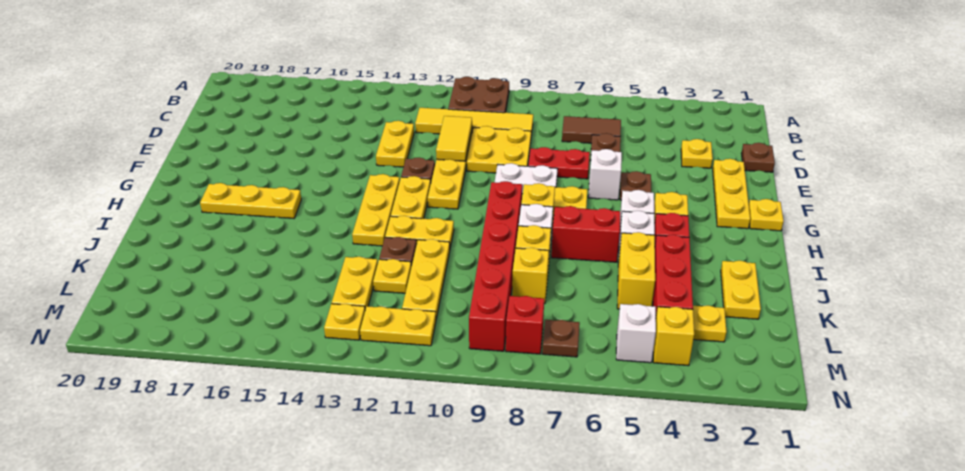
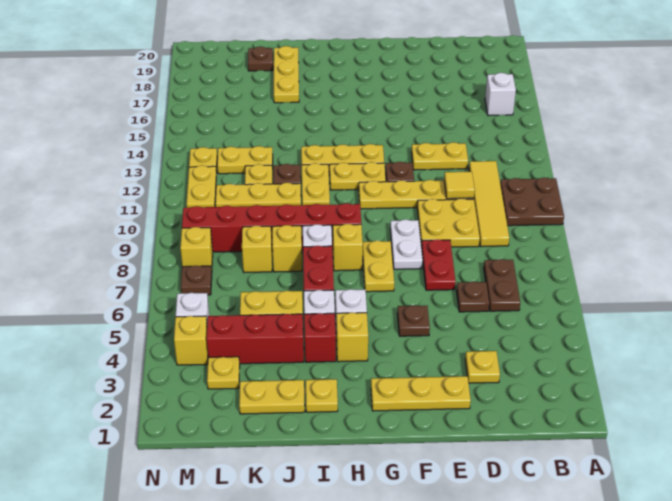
brown 1x2 tile [562,116,621,143] -> brown 1x2 plate [484,259,520,311]
brown 1x1 plate [742,143,775,172] -> brown 1x1 plate moved to [248,46,273,71]
yellow 1x2 tile [436,116,472,161] -> yellow 1x1 tile [444,172,475,199]
white 1x1 brick [588,149,622,200] -> white 1x1 brick moved to [485,73,516,116]
yellow 1x1 plate [749,199,784,231] -> yellow 1x1 plate moved to [306,379,338,412]
yellow 1x3 plate [200,183,301,218] -> yellow 1x3 plate moved to [274,46,299,103]
red 1x1 brick [506,296,544,354] -> yellow 1x1 brick [180,227,213,271]

